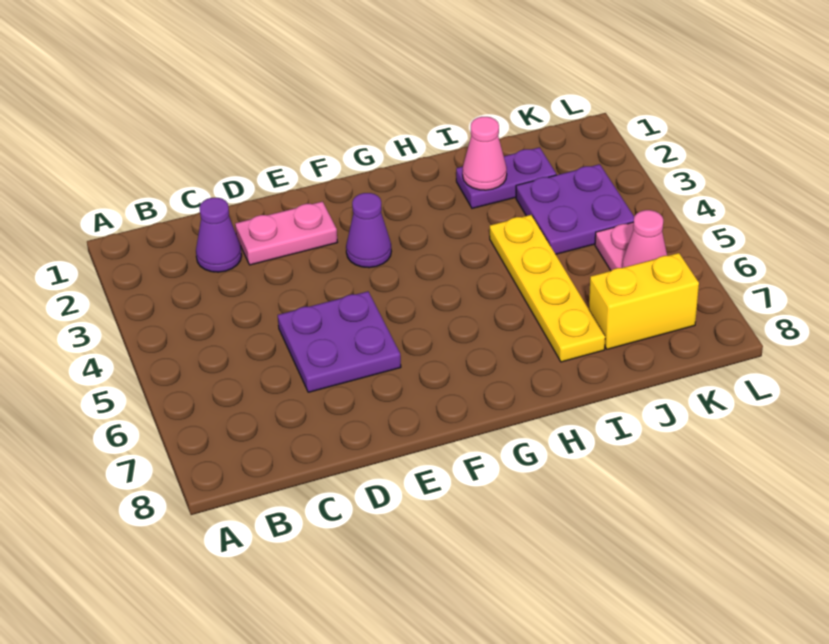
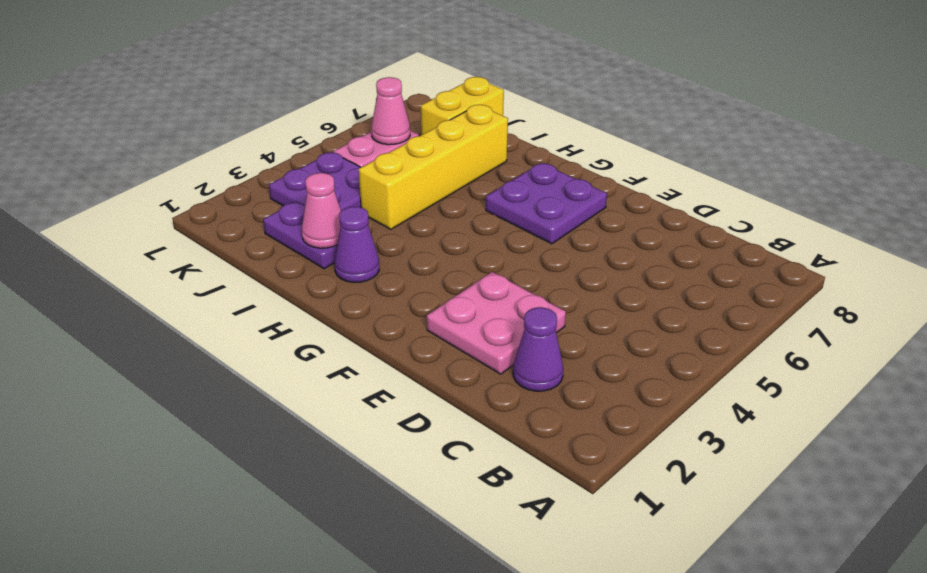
pink 1x2 plate [235,202,338,265] -> pink 2x2 plate [427,272,566,374]
purple 2x2 plate [278,291,401,392] -> purple 2x2 plate moved to [486,163,607,244]
purple 1x1 cone [346,193,391,268] -> purple 1x1 cone moved to [335,207,379,282]
yellow 1x4 plate [490,215,605,362] -> yellow 1x4 brick [359,105,508,229]
yellow 1x2 brick [589,253,699,349] -> yellow 1x2 brick turned to [421,77,504,135]

